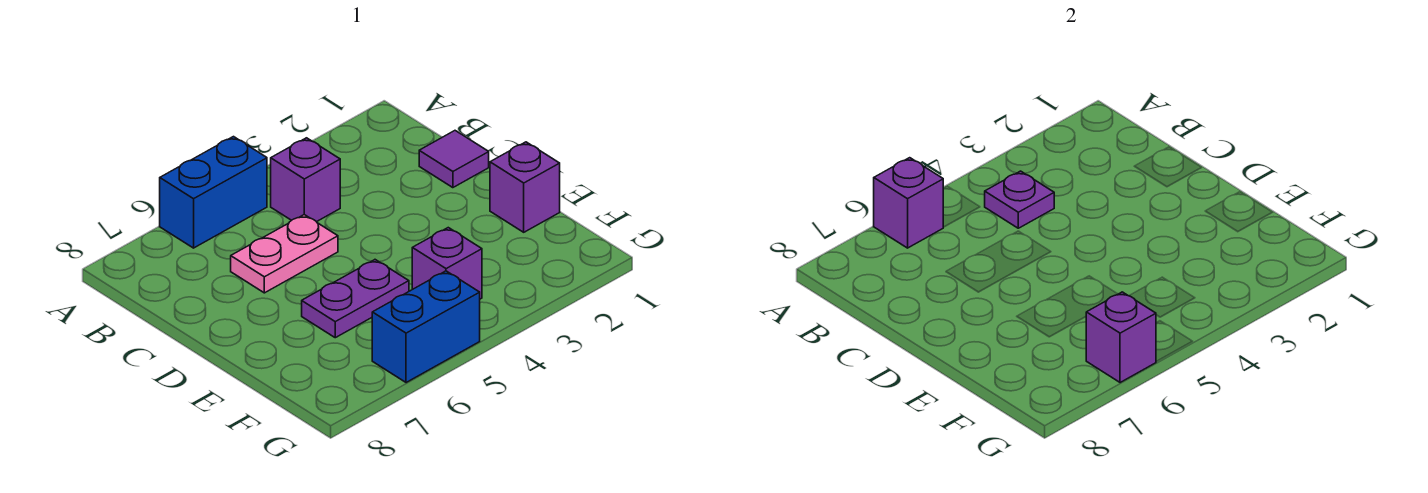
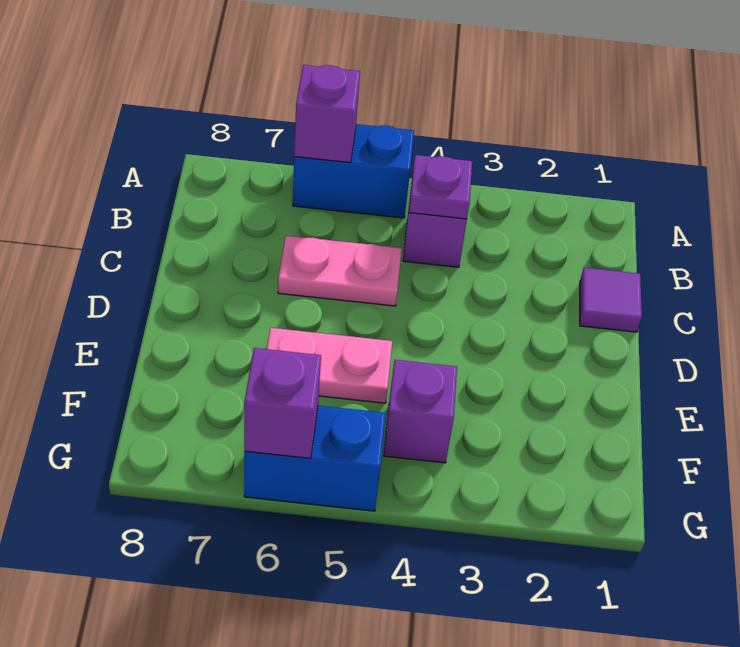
purple 1x1 brick [490,142,560,232] -> none
purple 1x2 plate [302,260,409,338] -> pink 1x2 plate [267,328,392,403]

